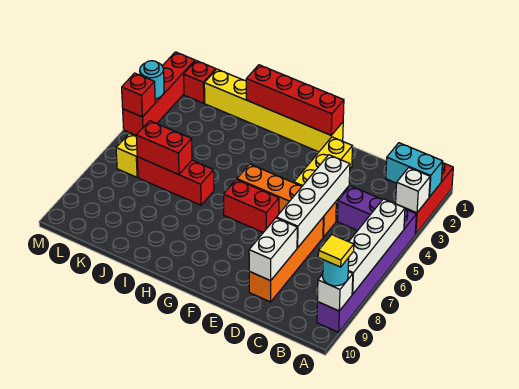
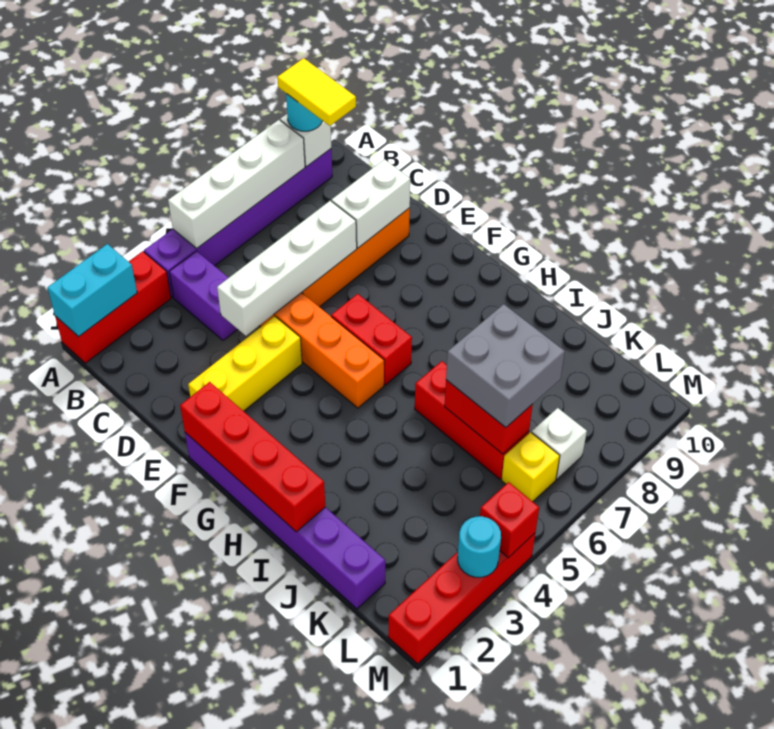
cyan 1x2 brick [386,143,443,197] -> cyan 1x2 brick turned to [48,244,137,337]
white 1x1 brick [396,168,430,213] -> white 1x1 brick moved to [532,408,587,479]
yellow 1x1 tile [318,234,354,267] -> yellow 1x2 tile [277,58,356,126]
yellow 1x6 brick [204,69,343,152] -> purple 1x6 brick [185,433,385,609]
none -> grey 2x2 brick [446,304,565,427]
red 1x1 brick [184,61,216,103] -> none

